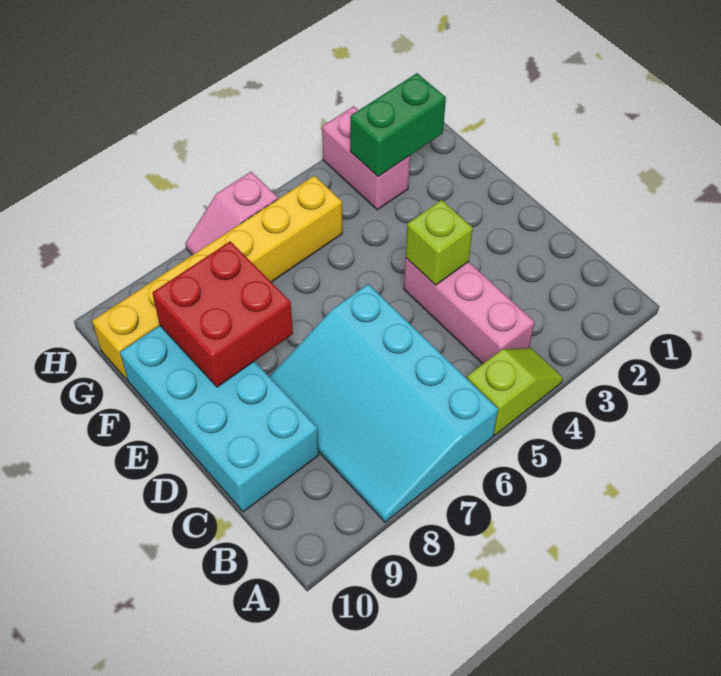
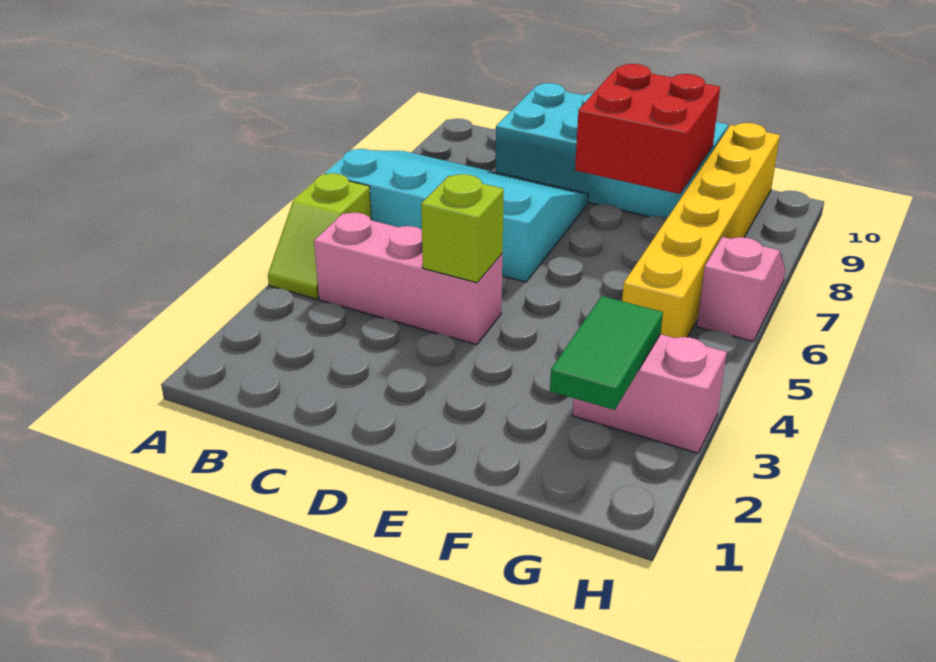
green 1x2 brick [350,73,446,177] -> green 1x2 tile [550,296,663,410]

